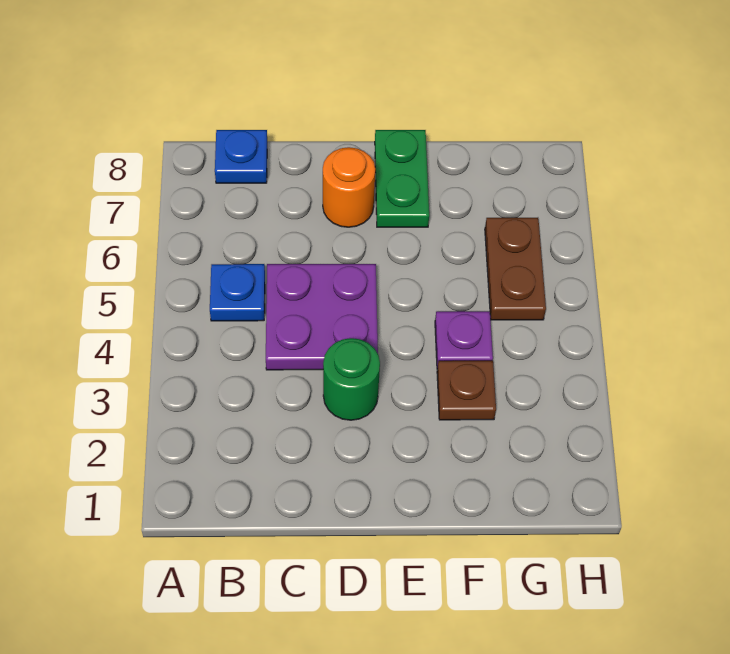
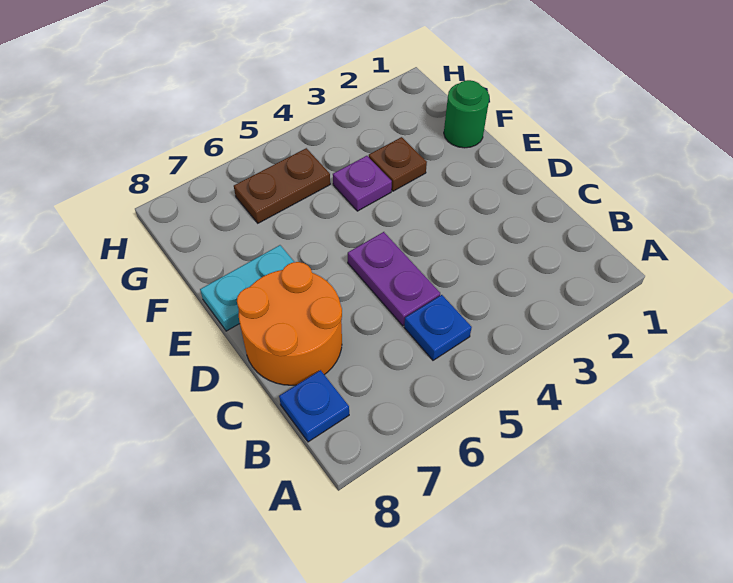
purple 2x2 plate [266,264,378,370] -> purple 1x2 plate [348,232,440,326]
green 1x1 round brick [323,338,380,420] -> green 1x1 round brick moved to [444,80,489,148]
orange 1x1 round brick [323,147,375,227] -> orange 2x2 round brick [237,262,342,385]
green 1x2 plate [375,130,429,227] -> cyan 1x2 plate [200,245,294,331]

